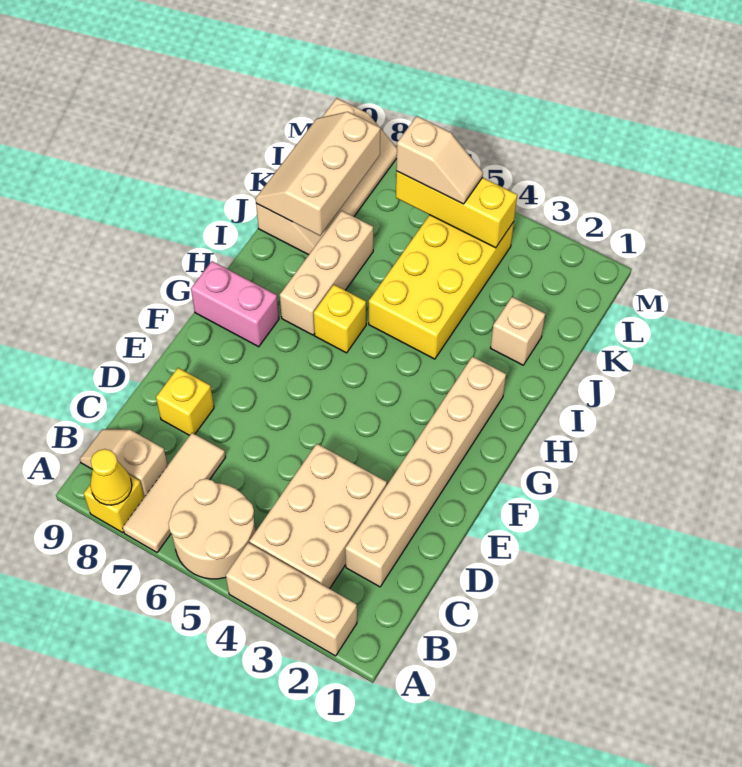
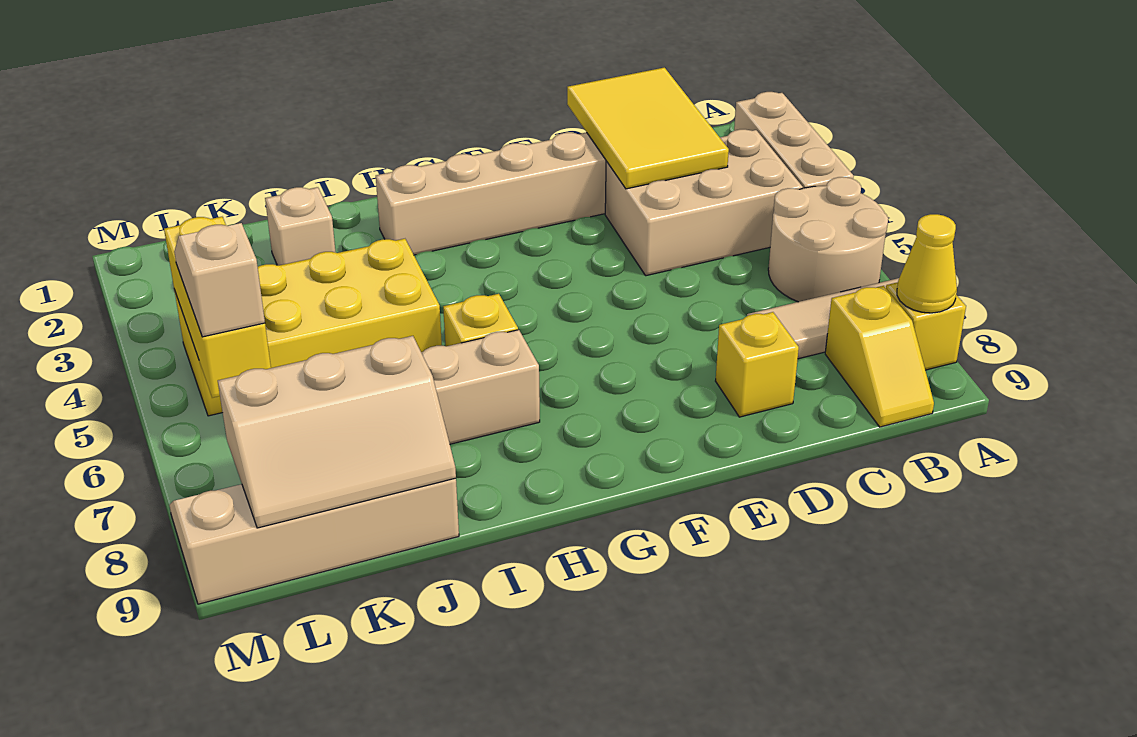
tan 1x2 slope [80,429,168,497] -> yellow 1x2 slope [825,286,934,427]
none -> yellow 2x3 tile [567,68,729,189]
pink 1x2 brick [191,261,279,347] -> none

